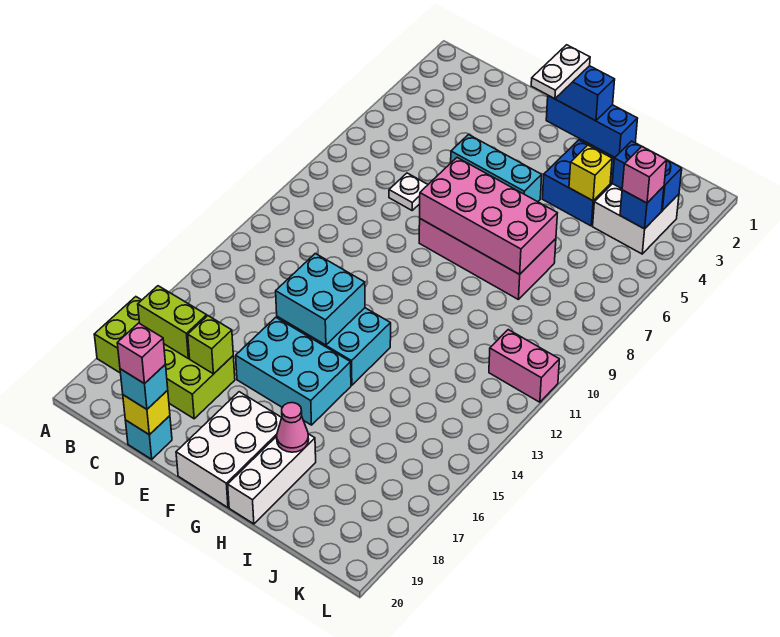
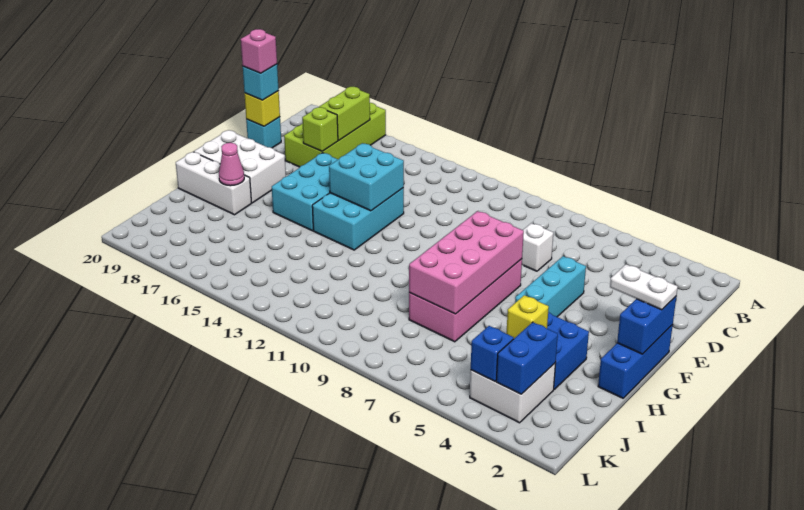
white 1x1 plate [389,173,428,210] -> white 1x1 brick [522,223,553,271]
pink 1x1 brick [622,146,667,203] -> none
pink 1x2 brick [489,330,559,402] -> none

